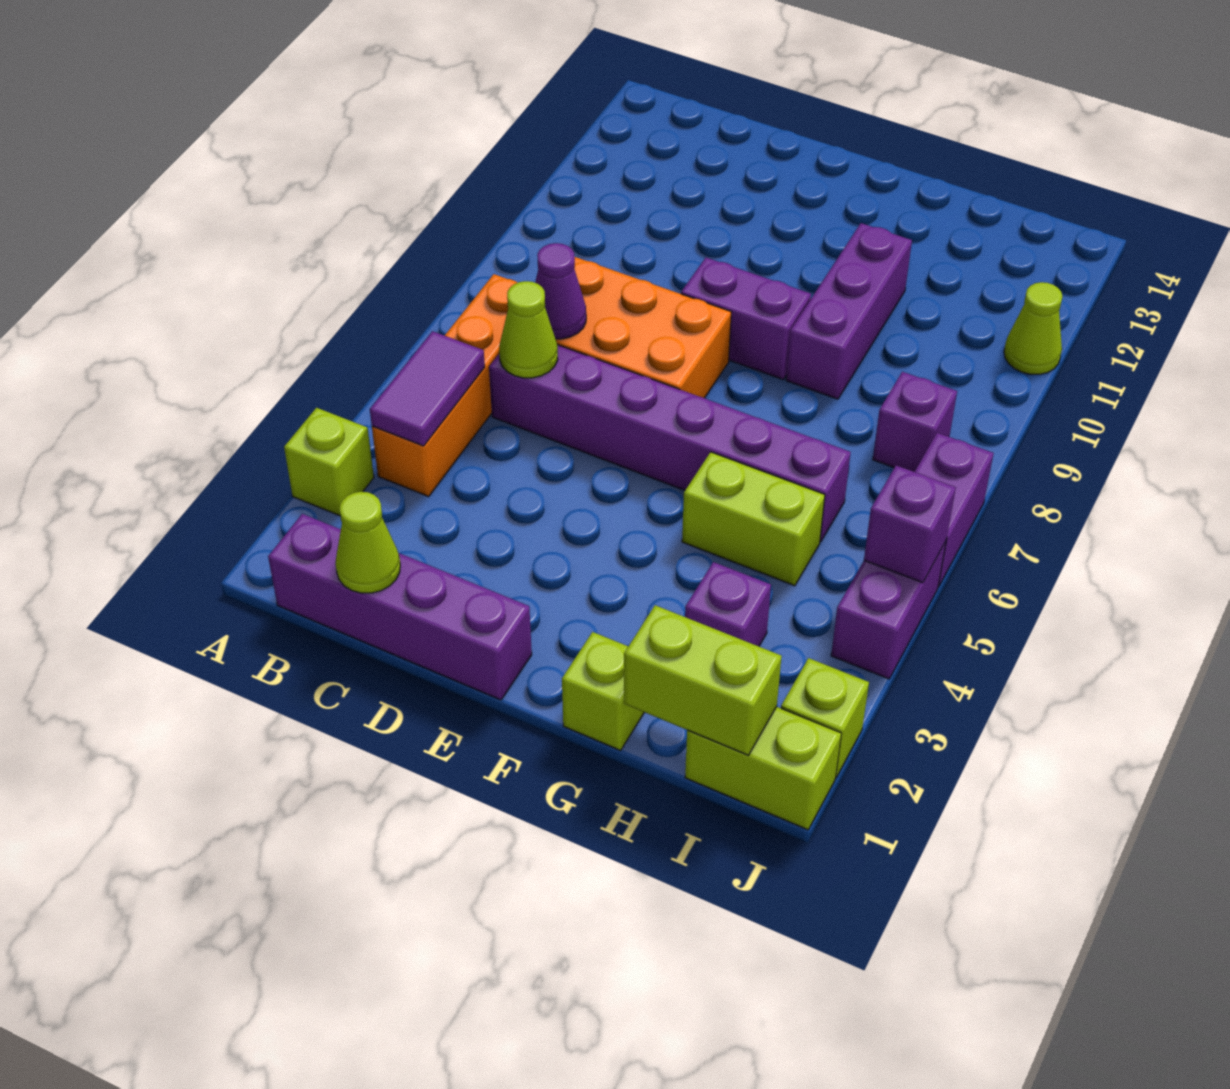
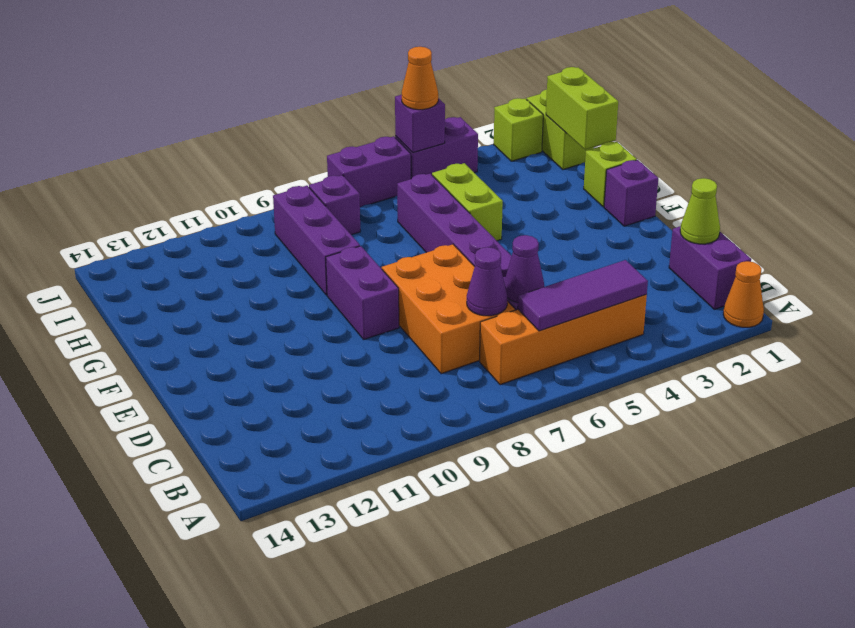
none -> orange 1x1 cone [723,261,764,327]
lime 1x1 brick [284,408,374,516] -> none
purple 1x4 brick [268,514,532,700] -> purple 1x2 brick [669,226,751,309]
purple 1x2 tile [370,331,485,446] -> purple 1x3 tile [518,260,648,331]
lime 1x1 cone [499,281,558,378] -> purple 1x1 cone [504,235,544,303]
purple 1x3 brick [786,223,912,399] -> purple 1x3 brick turned to [273,186,360,295]
purple 1x1 brick [685,562,771,646] -> purple 1x1 brick moved to [604,160,658,226]
none -> orange 1x1 cone [402,47,438,110]
lime 1x1 cone [1004,282,1063,374] -> none

